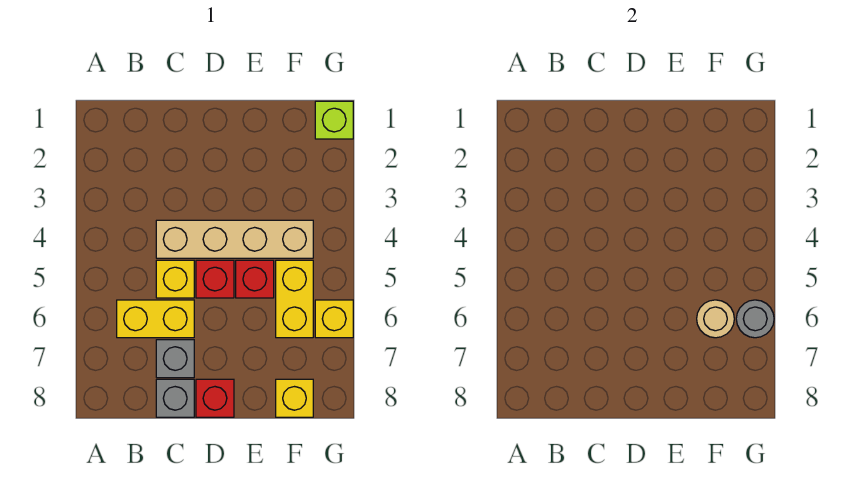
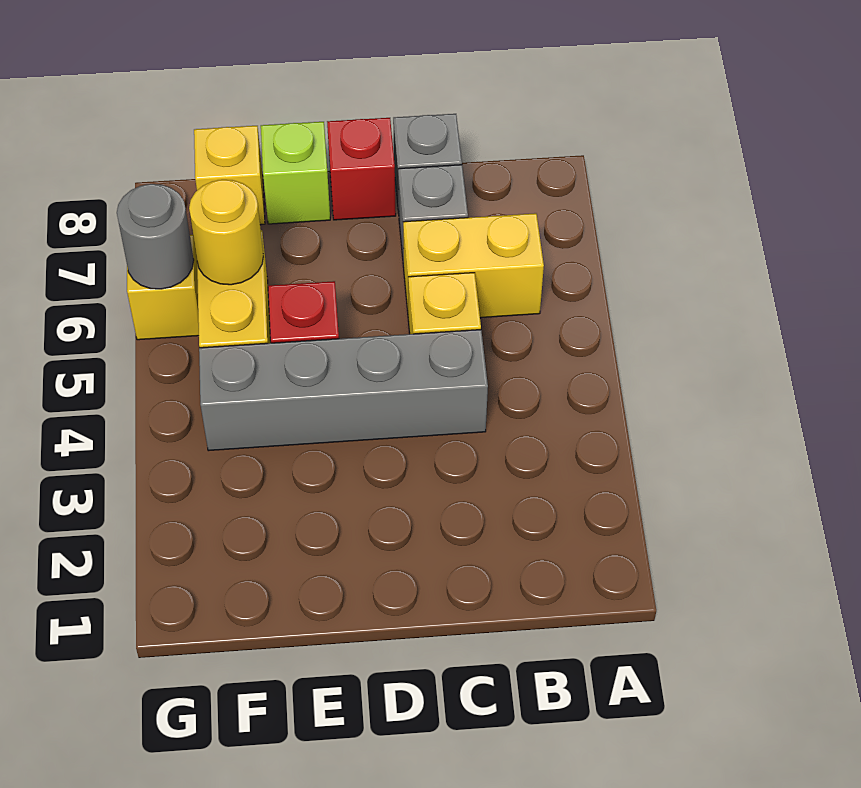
tan 1x4 brick [156,220,313,258] -> grey 1x4 brick [199,330,488,451]
red 1x1 brick [196,260,234,298] -> none
tan 1x1 round brick [697,300,734,338] -> yellow 1x1 round brick [189,180,263,285]
lime 1x1 brick [315,101,353,139] -> lime 1x1 brick moved to [261,122,330,224]

